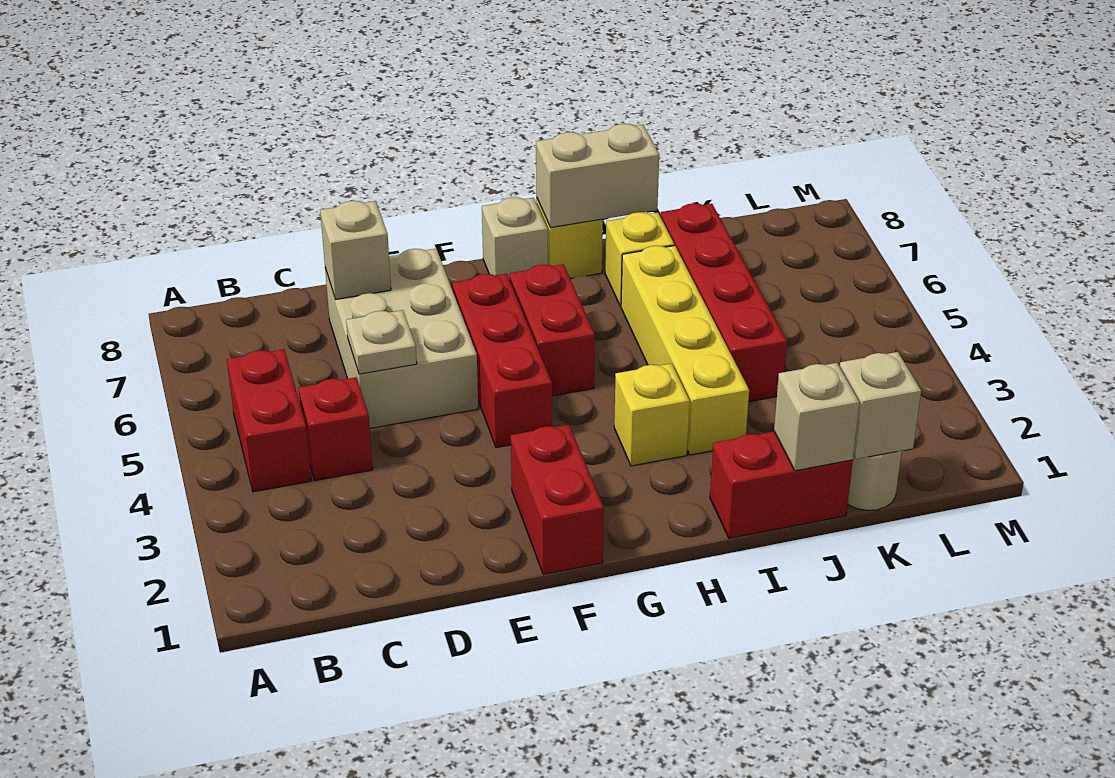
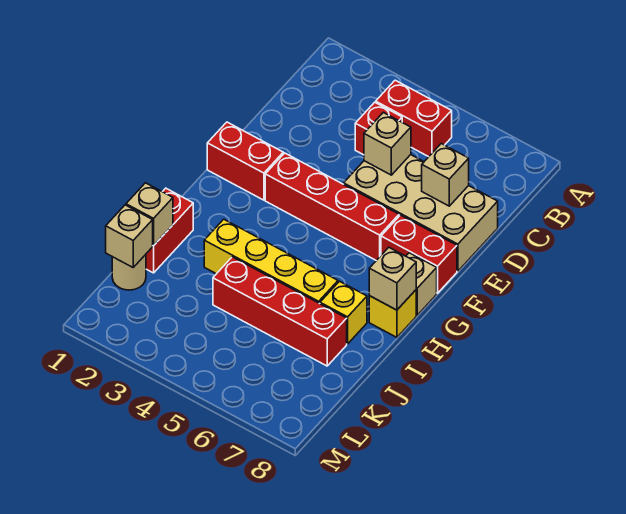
tan 2x3 brick [325,249,478,428] -> tan 2x4 brick [344,155,498,271]
tan 1x1 plate [346,310,417,374] -> tan 1x1 brick [364,112,411,175]
red 1x3 brick [452,274,552,448] -> red 1x4 brick [265,153,399,260]
red 1x2 brick [510,264,595,396] -> red 1x2 brick moved to [381,215,457,293]
yellow 1x1 brick [614,363,690,466] -> none
tan 1x2 brick [536,124,659,228] -> tan 1x1 brick [369,247,416,310]

